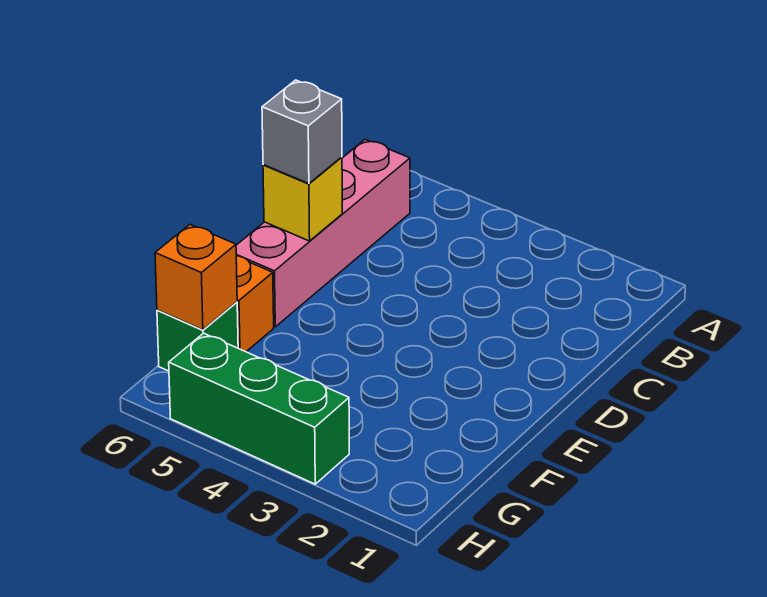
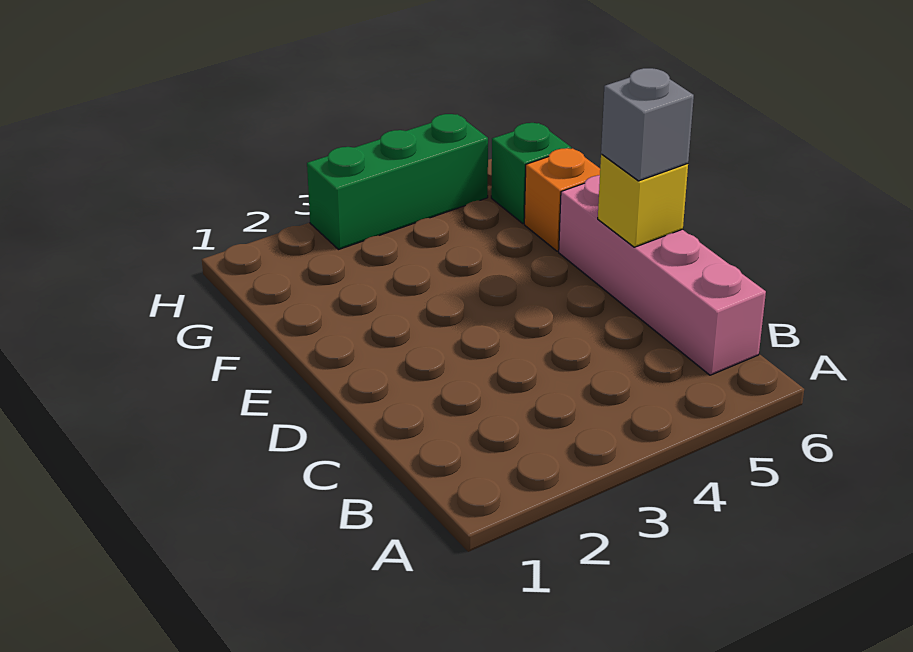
orange 1x1 brick [155,225,237,330] -> none

